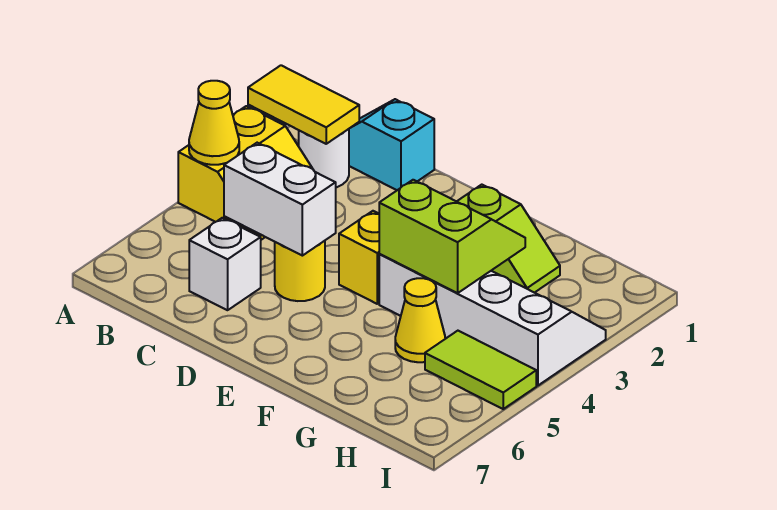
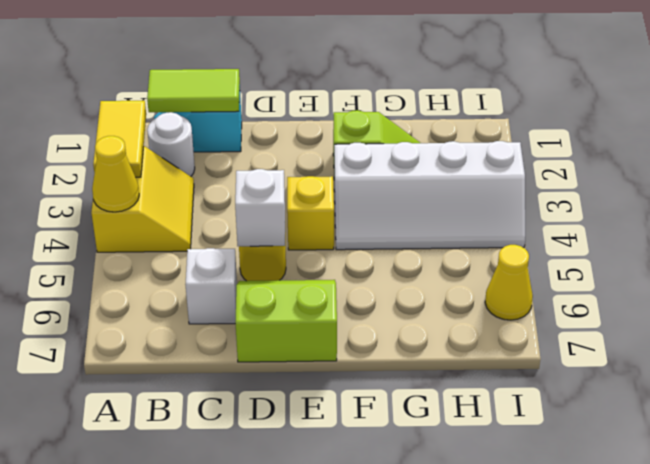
yellow 1x2 tile [248,65,359,144] -> yellow 1x2 tile turned to [93,101,146,177]
white 1x2 brick [224,143,336,256] -> white 1x1 brick [235,169,285,246]
white 2x4 slope [379,254,606,386] -> white 2x4 slope turned to [334,141,525,250]
lime 2x2 slope [379,180,525,293] -> lime 2x2 slope moved to [235,280,337,362]
yellow 1x1 cone [395,278,445,362] -> yellow 1x1 cone moved to [485,245,533,320]
lime 1x2 tile [425,331,536,409] -> lime 1x2 tile moved to [147,69,240,112]

